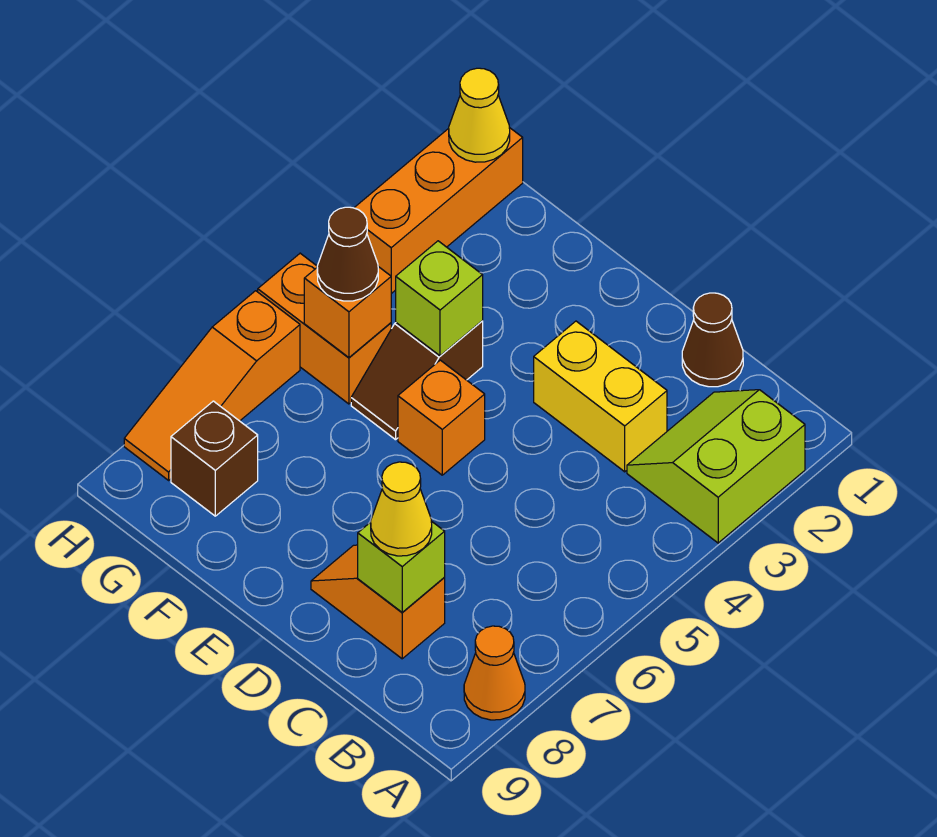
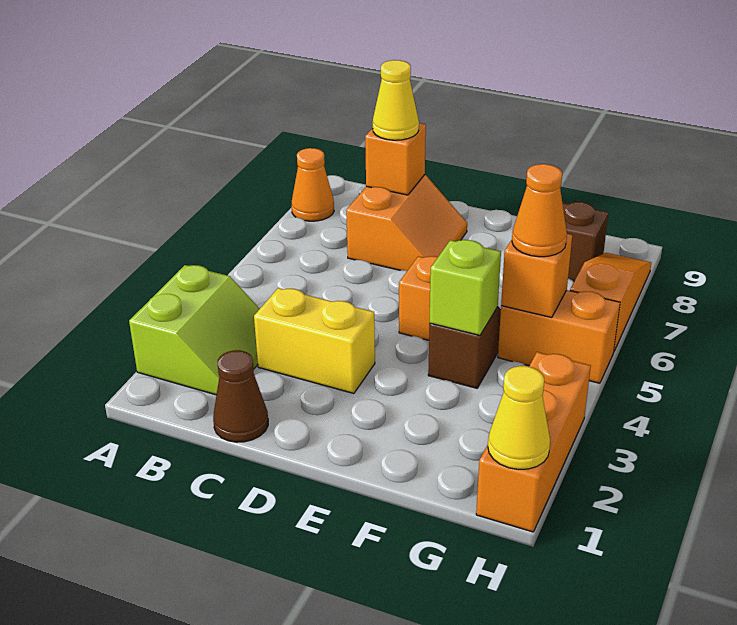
orange 1x2 slope [311,545,445,659] -> orange 2x2 slope [346,175,467,271]
lime 1x1 brick [358,521,445,612] -> orange 1x1 brick [365,123,426,195]
brown 1x1 cone [317,207,378,301] -> orange 1x1 cone [512,164,567,257]

